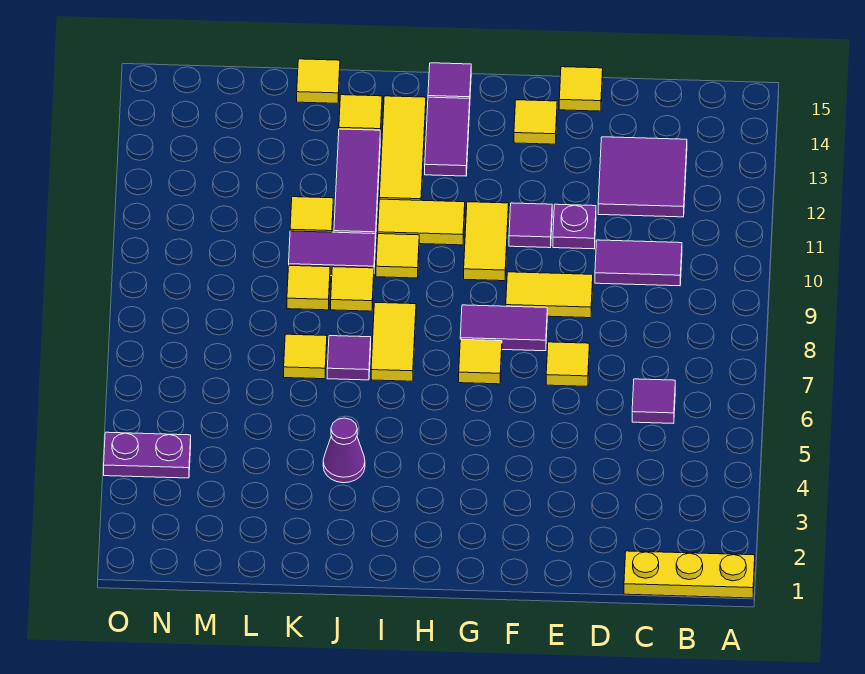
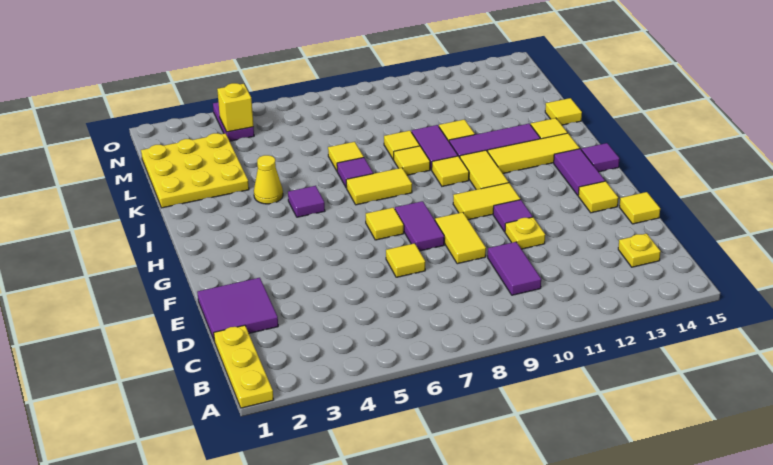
purple 1x1 tile [632,379,675,423] -> purple 1x1 tile moved to [288,186,325,217]
purple 2x2 tile [598,137,687,217] -> purple 2x2 tile moved to [197,278,278,340]
none -> yellow 1x1 plate [618,234,661,267]
purple 1x1 plate [553,204,596,249] -> yellow 1x1 plate [505,217,545,249]
purple 1x2 tile [425,97,470,176] -> purple 1x2 tile turned to [554,149,605,195]
purple 1x1 cone [323,418,365,483] -> yellow 1x1 cone [254,155,283,204]
none -> yellow 3x3 plate [141,133,249,208]
none -> yellow 1x1 brick [217,83,254,132]

